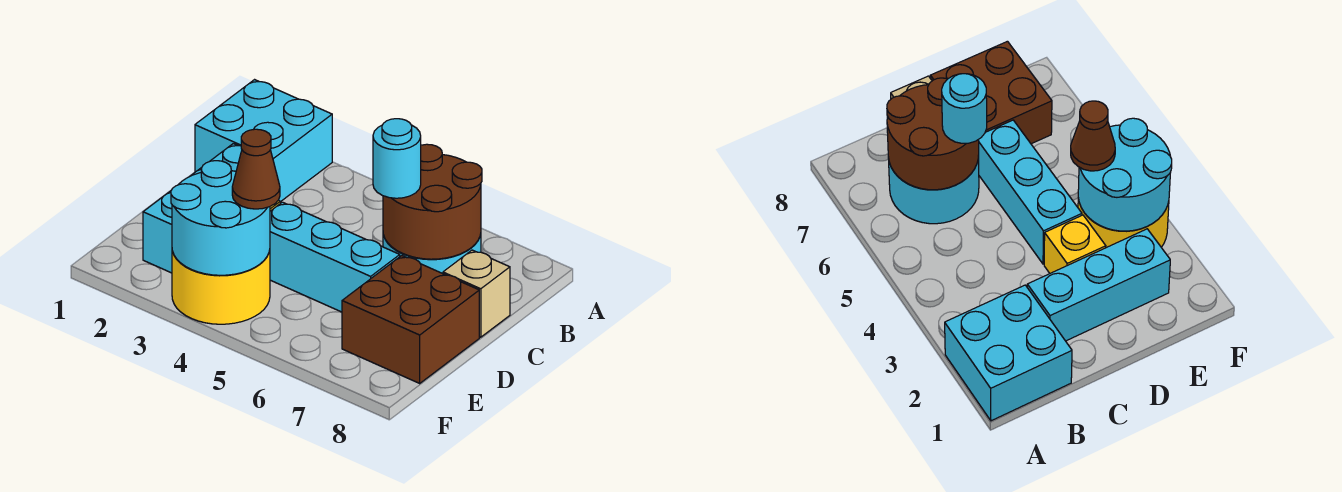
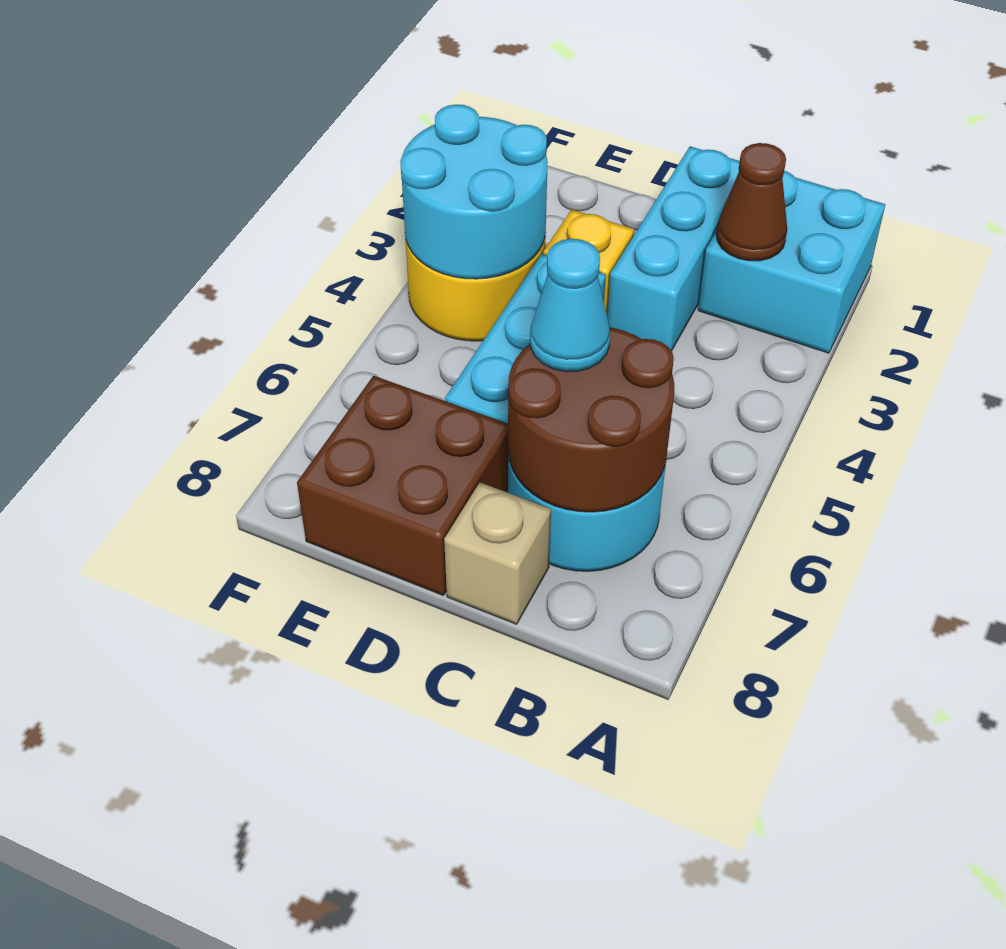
cyan 1x3 brick [143,144,242,273] -> cyan 1x3 brick turned to [607,146,740,351]
cyan 1x1 round brick [373,119,421,198] -> cyan 1x1 cone [530,239,610,372]
brown 1x1 cone [232,129,280,209] -> brown 1x1 cone moved to [716,143,787,261]

